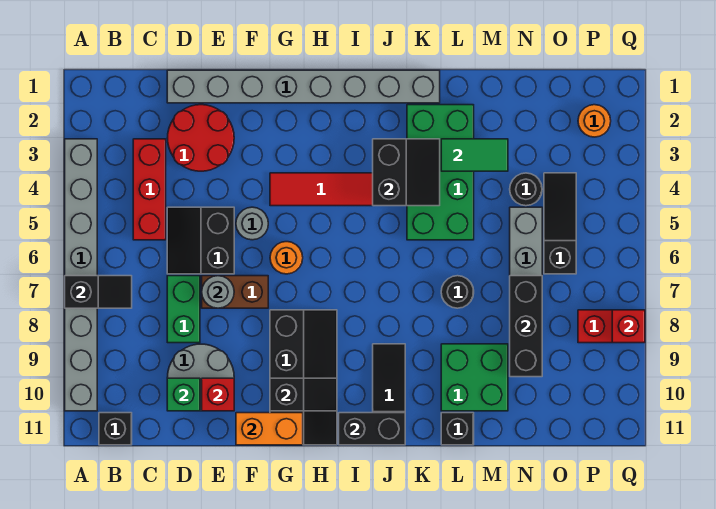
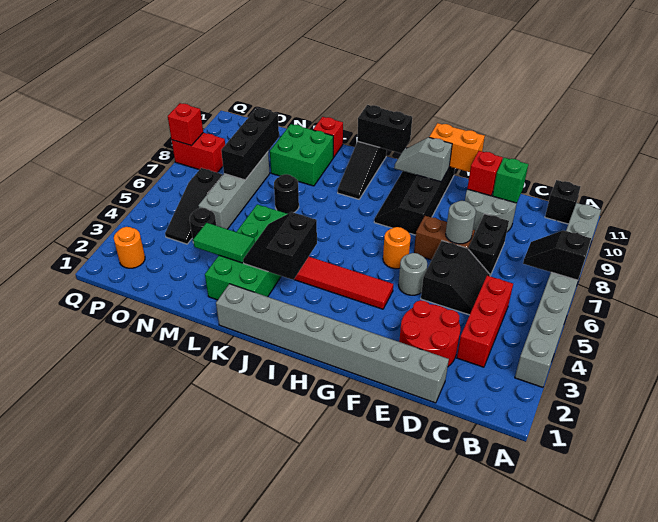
green 1x2 brick [167,276,200,343] -> black 1x2 brick [468,214,509,276]
black 1x2 slope [270,378,337,411] -> grey 1x2 slope [394,137,452,182]
black 1x1 brick [441,413,474,445] -> red 1x1 brick [313,117,343,157]

